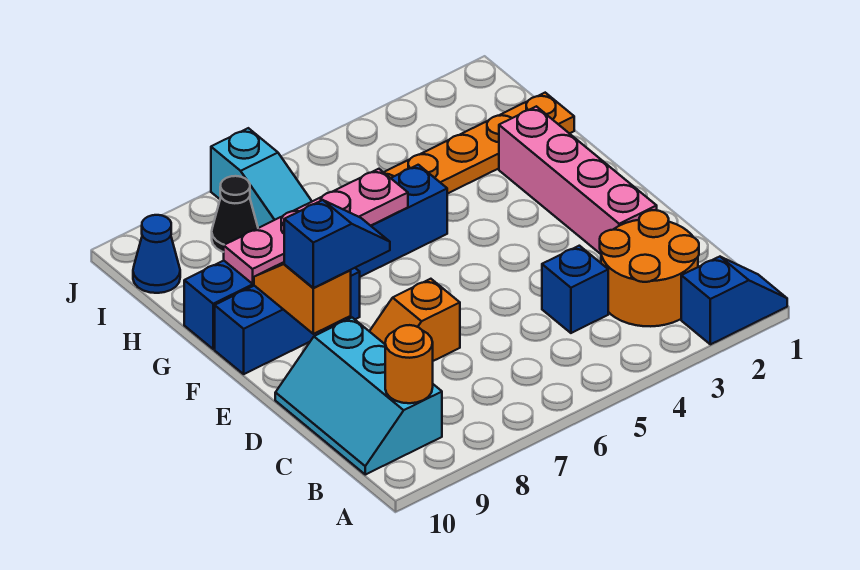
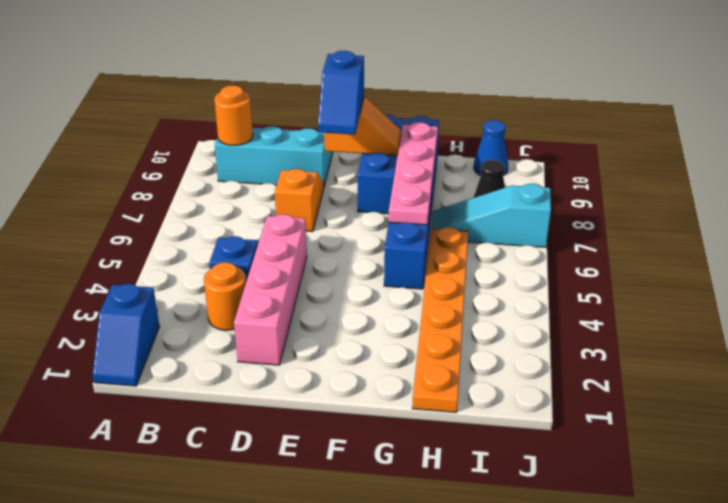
orange 2x2 round brick [600,210,699,326] -> orange 1x1 round brick [204,262,246,330]
pink 1x4 brick [499,106,657,254] -> pink 1x4 brick turned to [234,214,307,365]

